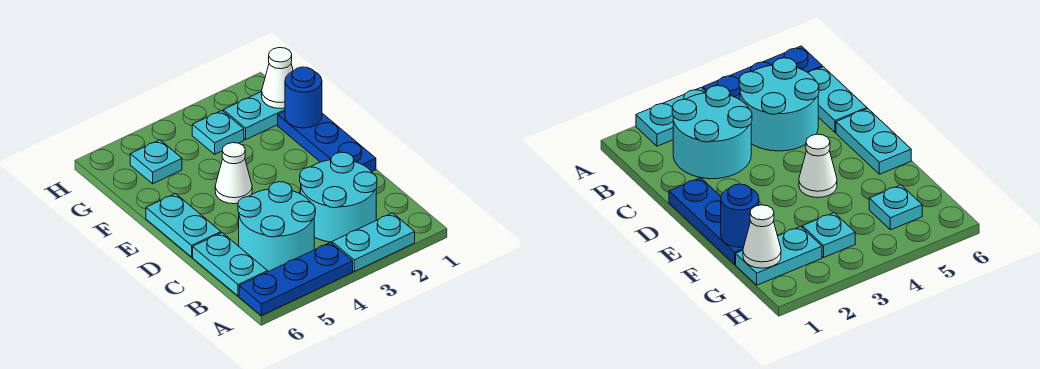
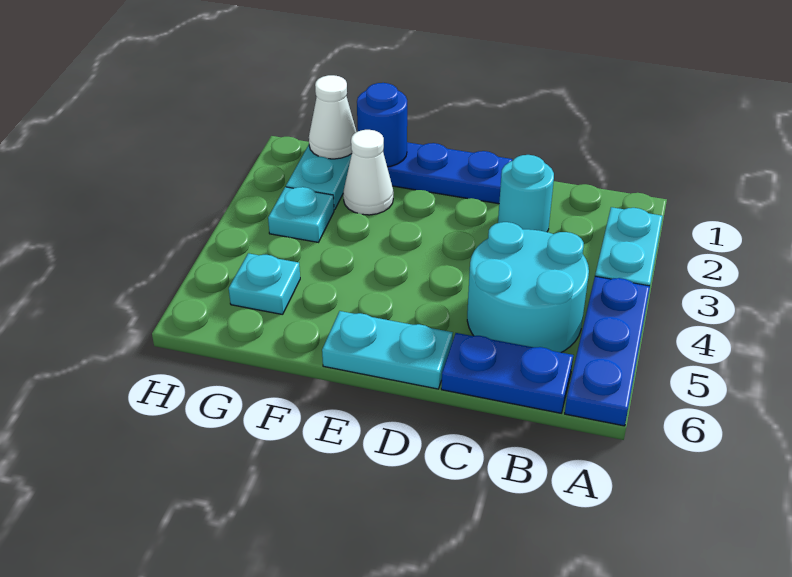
cyan 2x2 round brick [300,152,377,242] -> cyan 1x1 round brick [498,155,554,232]
cyan 1x2 plate [193,233,268,296] -> blue 1x2 plate [441,333,573,413]
white 1x1 cone [215,143,252,204] -> white 1x1 cone moved to [343,130,393,215]

